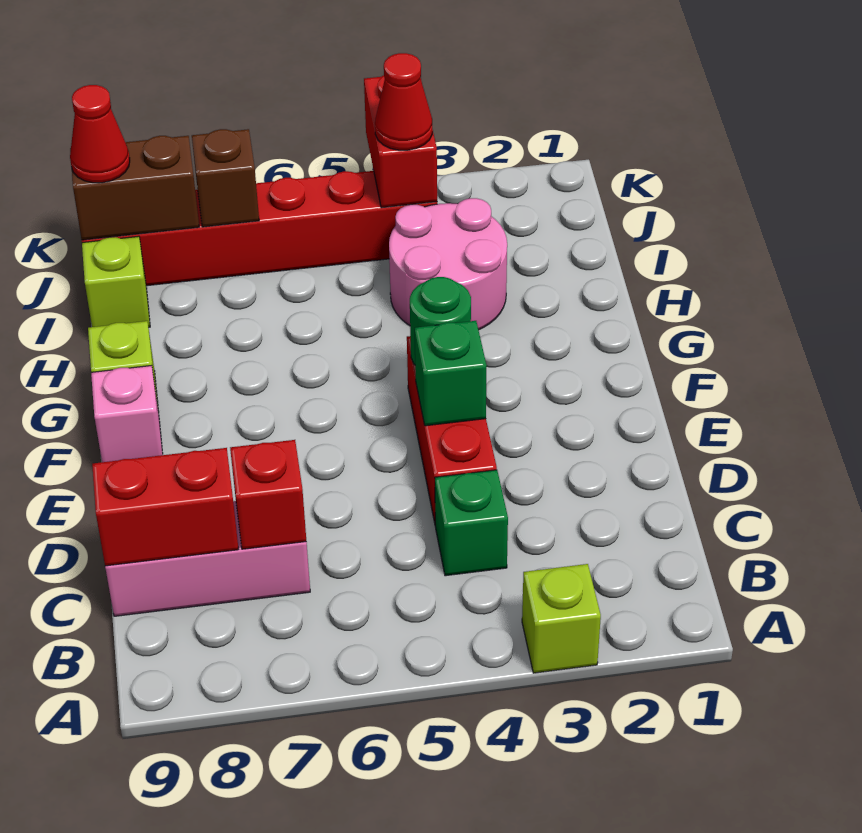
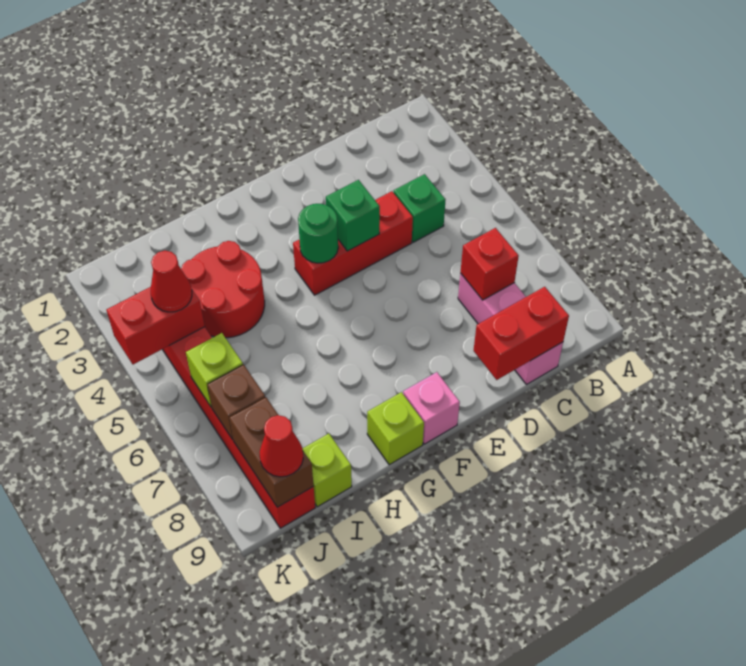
lime 1x1 brick [522,564,601,673] -> lime 1x1 brick moved to [186,333,243,407]
red 1x2 brick [92,448,238,566] -> red 1x2 brick turned to [474,287,569,380]
pink 2x2 round brick [389,198,507,330] -> red 2x2 round brick [181,241,265,338]

